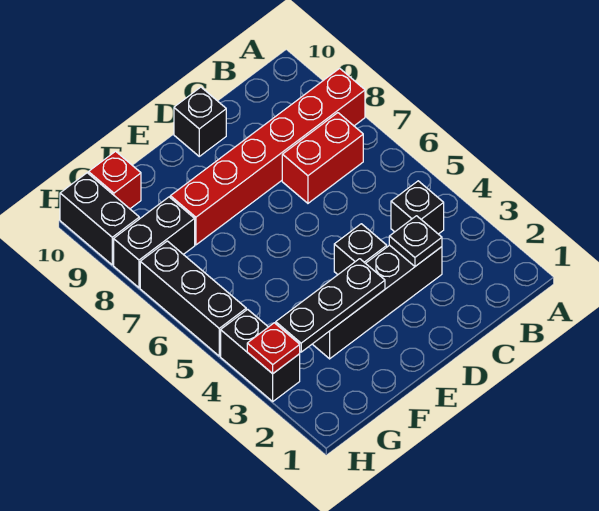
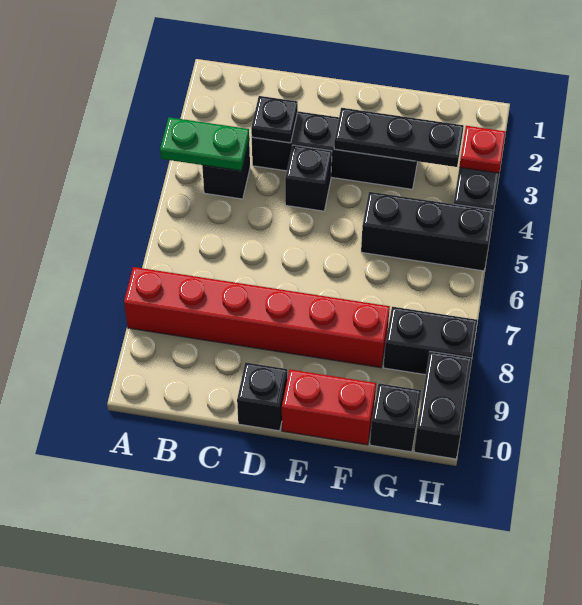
none -> green 1x2 plate [160,117,249,171]
red 1x2 brick [282,113,363,203] -> red 1x2 brick moved to [282,369,376,445]
red 1x1 brick [89,151,141,209] -> black 1x1 brick [370,383,421,452]
black 1x3 brick [140,241,246,356] -> black 1x3 brick turned to [361,192,494,271]

